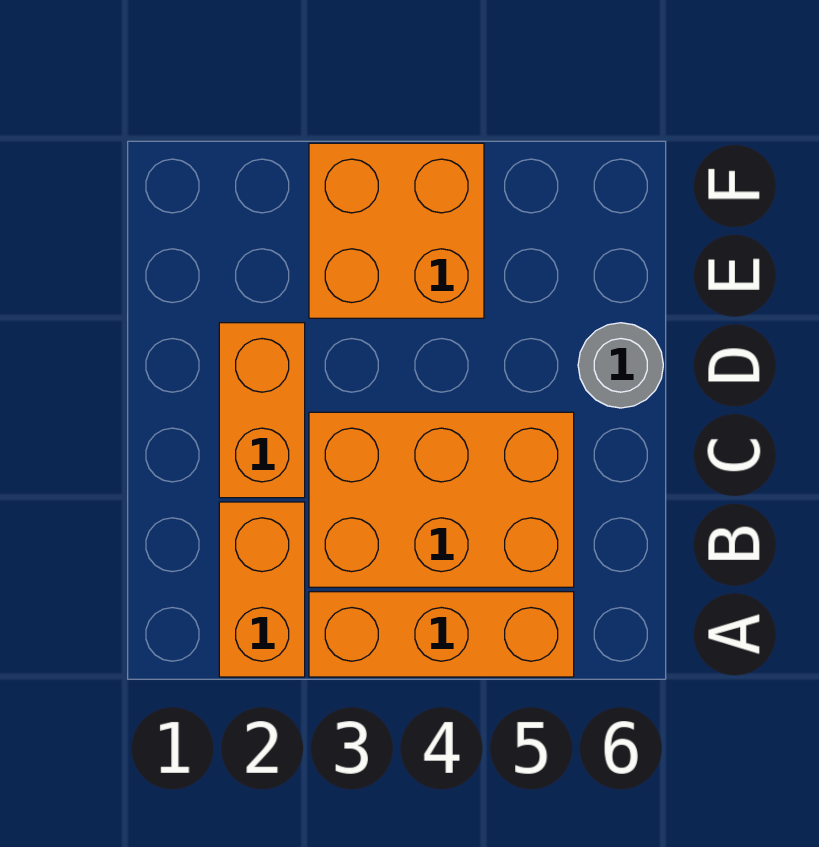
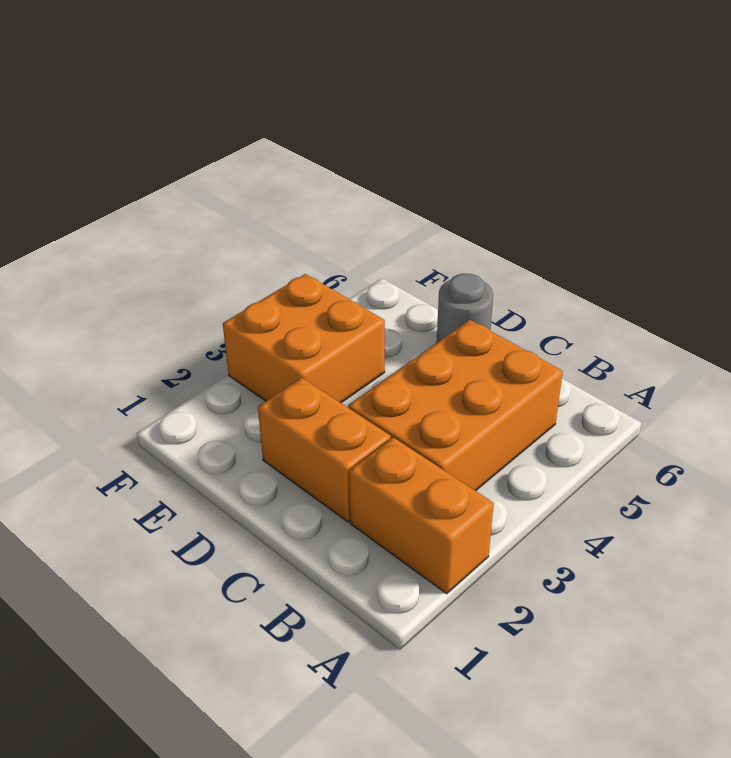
orange 1x3 brick [309,592,574,677] -> none

